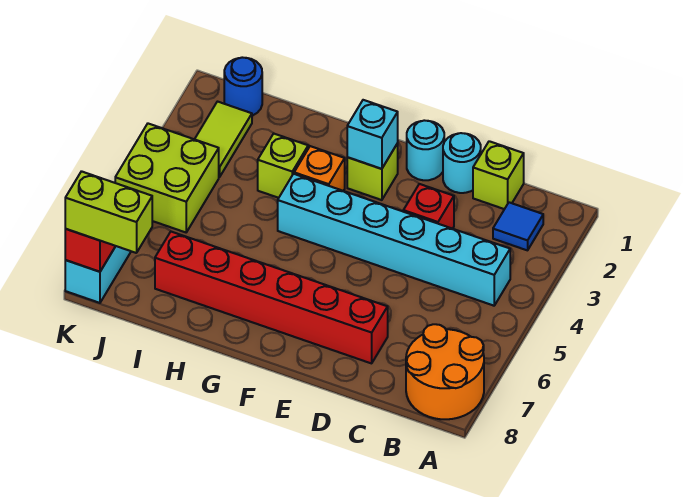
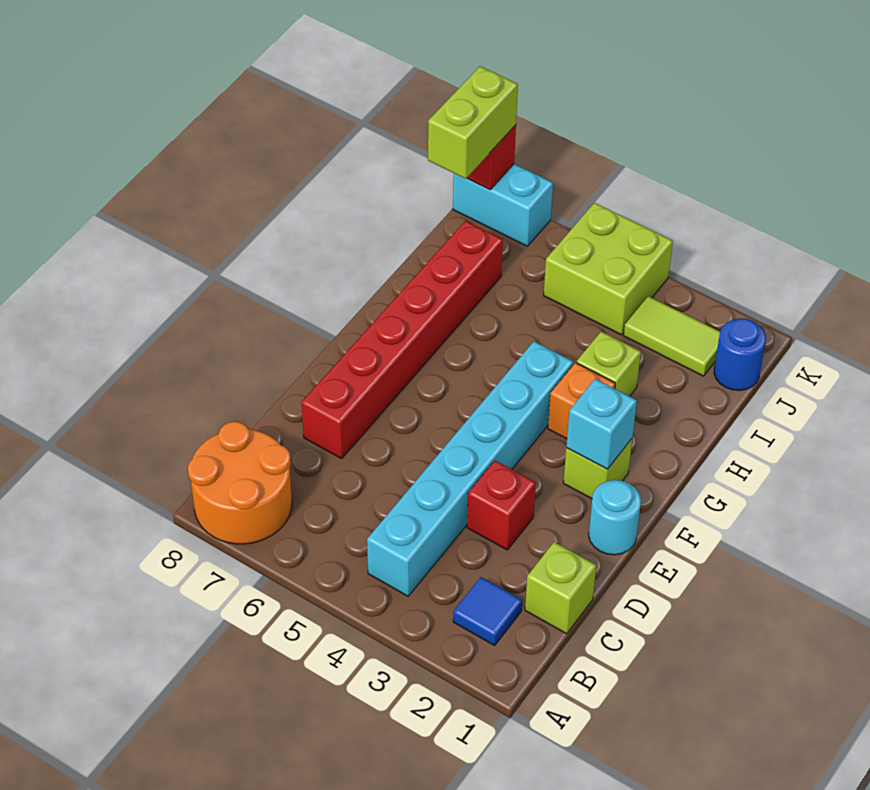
cyan 1x1 round brick [443,133,481,193] -> none

